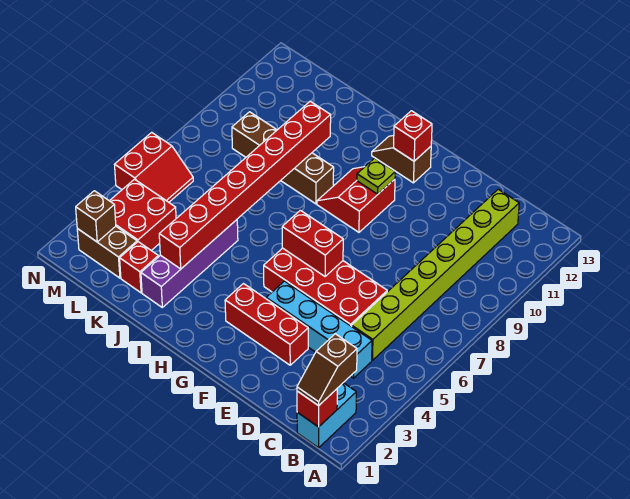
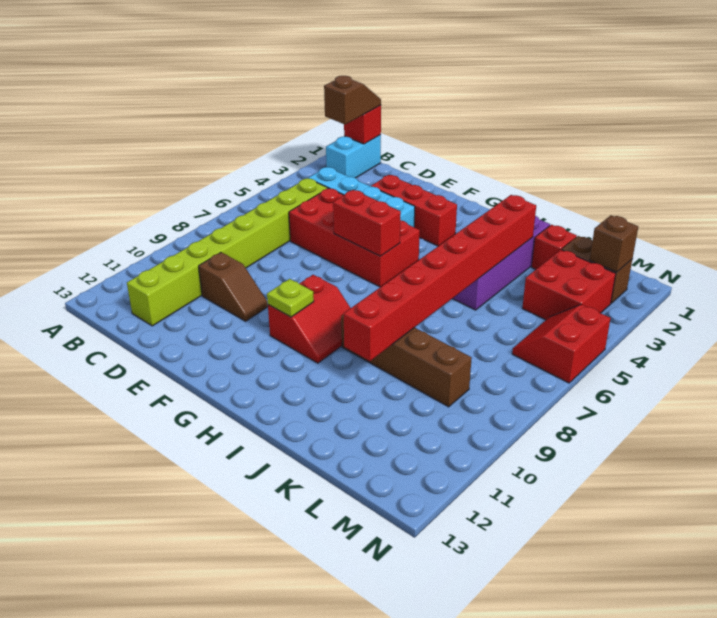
brown 1x2 slope [372,135,431,183] -> brown 1x2 slope moved to [199,252,268,321]
red 1x1 brick [394,111,432,161] -> none

